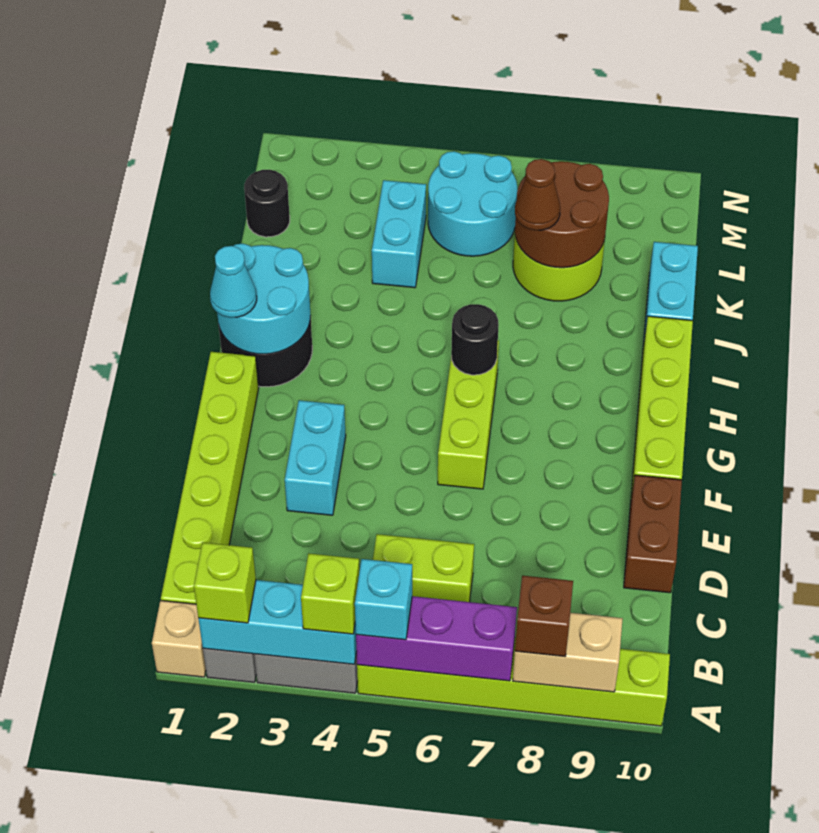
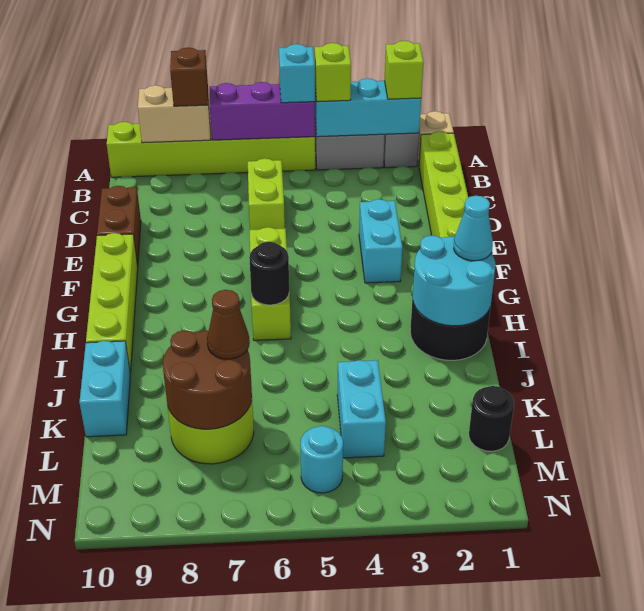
lime 1x2 brick [373,534,474,602] -> lime 1x2 brick turned to [248,158,285,230]
cyan 2x2 round brick [428,151,517,256] -> cyan 1x1 round brick [300,426,343,493]

